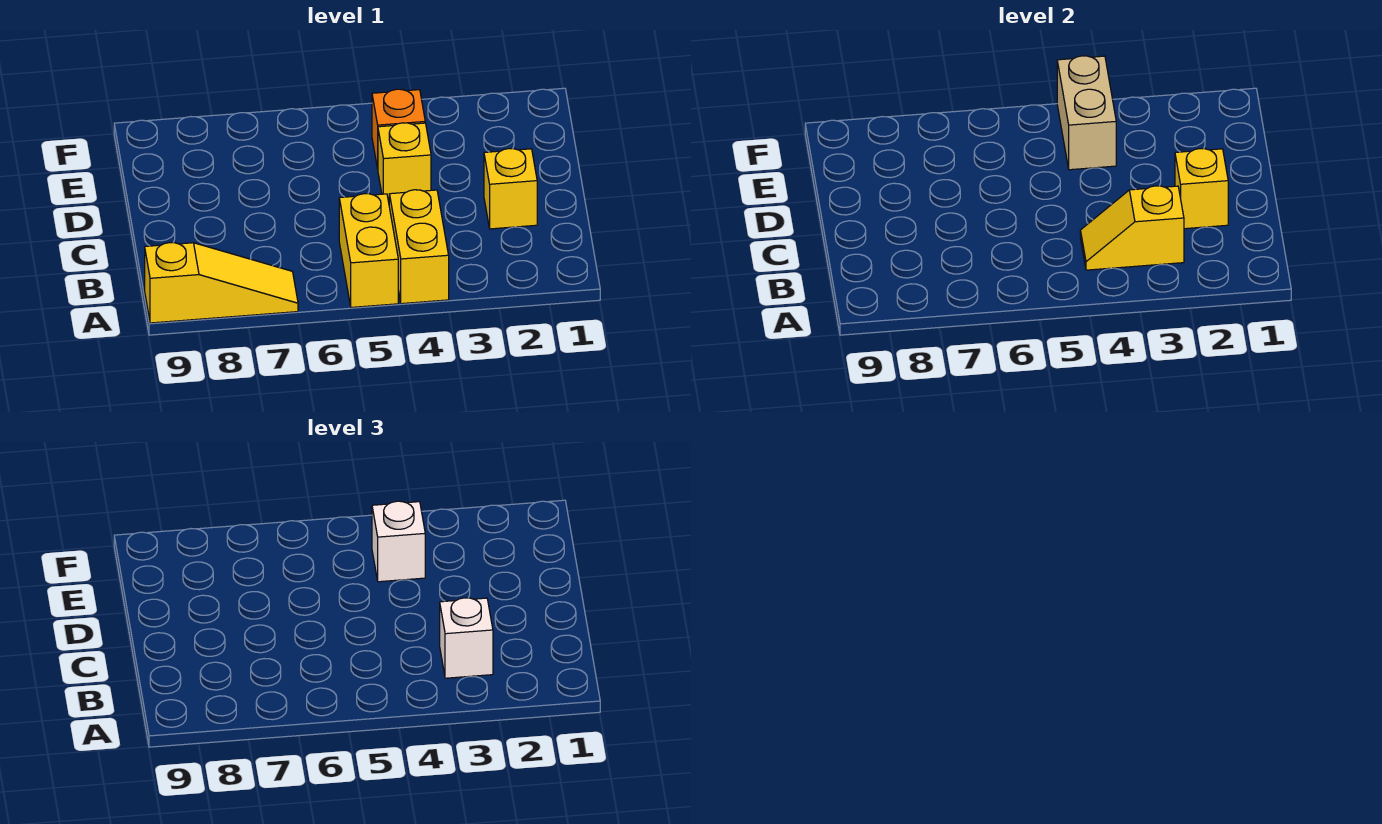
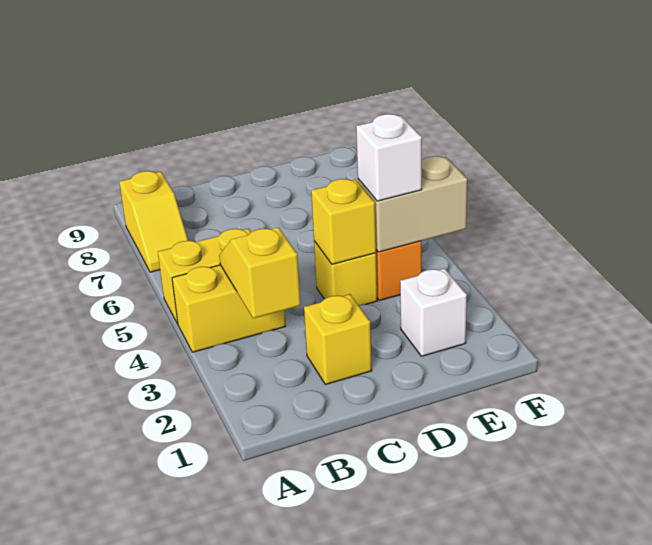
yellow 1x3 slope [145,243,298,323] -> yellow 1x2 slope [119,171,188,272]
white 1x1 brick [440,598,493,678] -> white 1x1 brick moved to [400,268,467,356]
yellow 1x1 brick [1175,149,1228,229] -> yellow 1x1 brick moved to [311,179,376,264]

